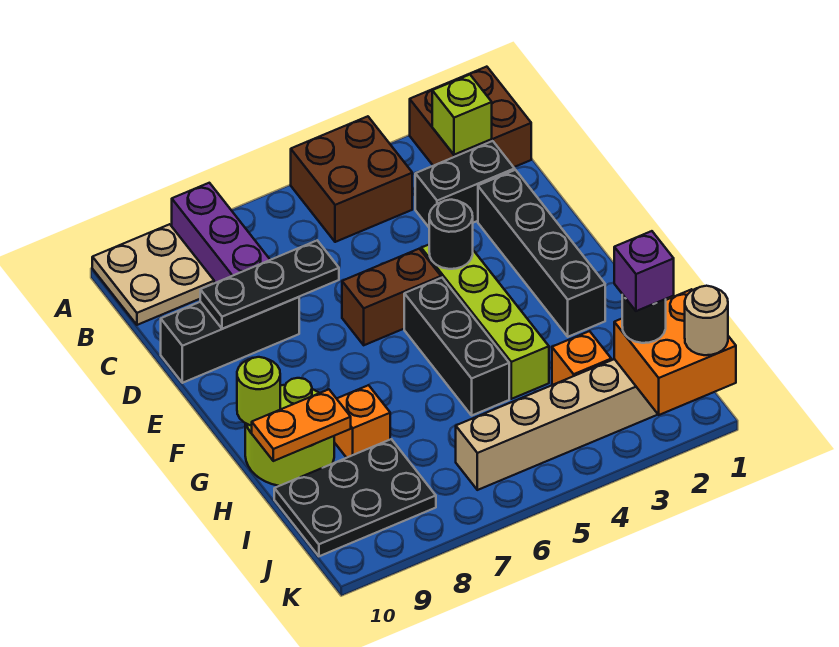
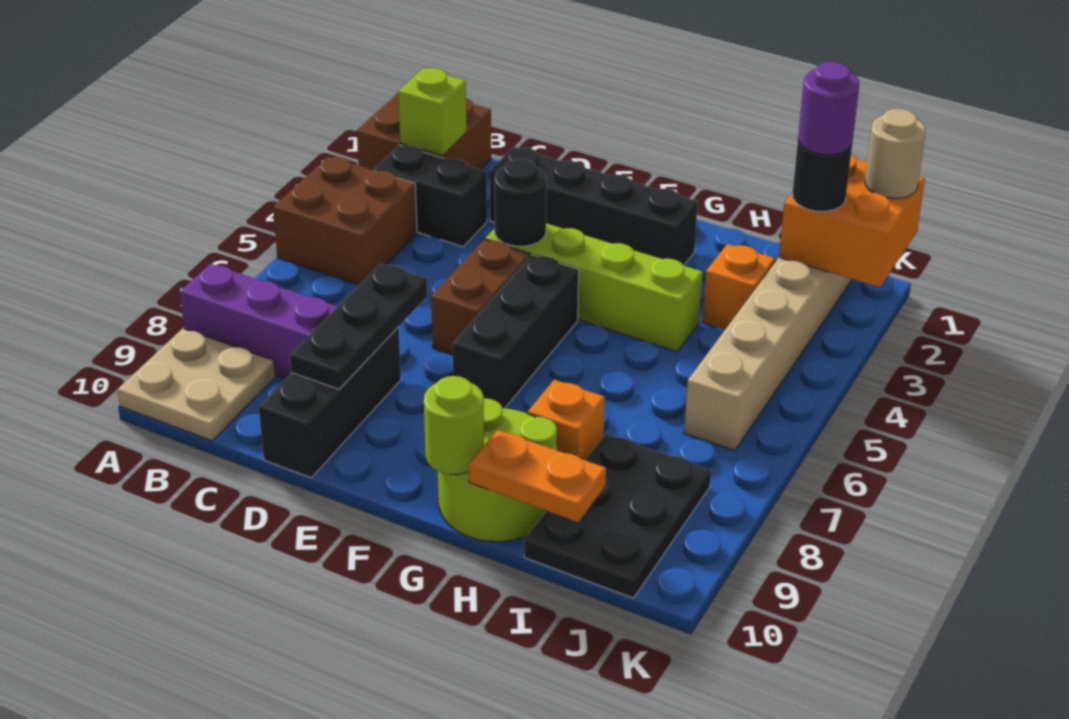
black 1x2 brick [415,141,515,227] -> black 1x2 brick turned to [374,145,487,247]
black 1x3 brick [404,278,509,415] -> black 1x3 brick turned to [452,255,579,409]
orange 1x2 plate [252,389,351,461] -> orange 1x2 plate turned to [469,430,606,522]
purple 1x1 brick [614,231,674,311] -> purple 1x1 round brick [798,62,859,155]

